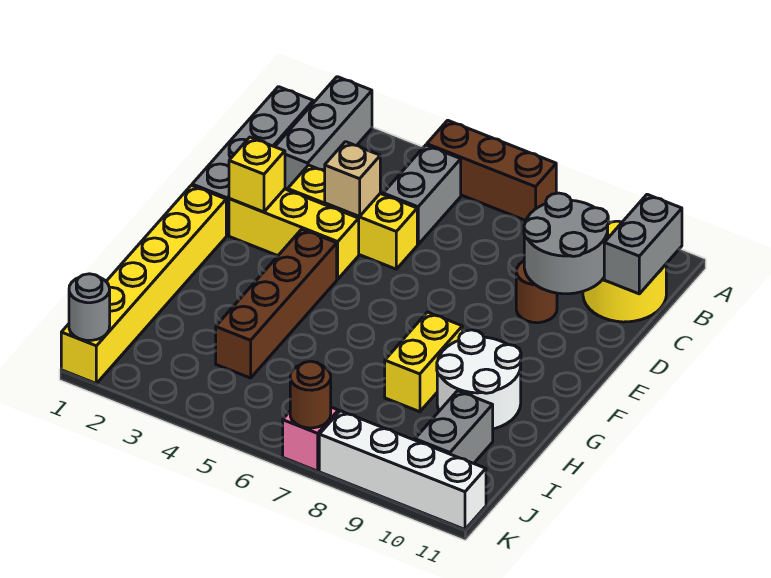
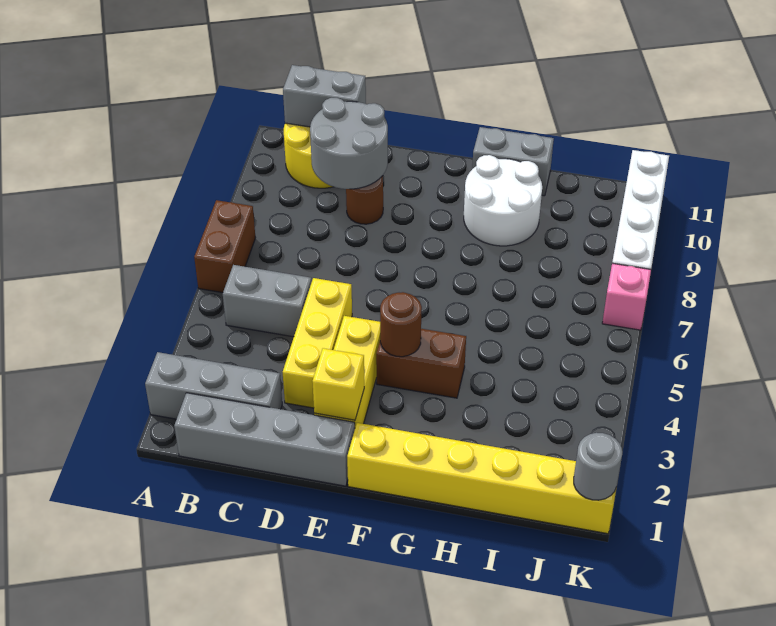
brown 1x3 brick [427,120,556,221] -> brown 1x2 brick [194,200,256,293]
tan 1x1 brick [325,142,380,216] -> none
brown 1x4 brick [216,229,337,378] -> brown 1x2 brick [376,329,466,398]
yellow 1x2 brick [385,312,462,412] -> none
grey 1x2 brick [415,391,493,464] -> grey 1x2 brick moved to [472,127,554,196]
brown 1x1 round brick [290,361,331,428] -> brown 1x1 round brick moved to [380,292,422,357]

